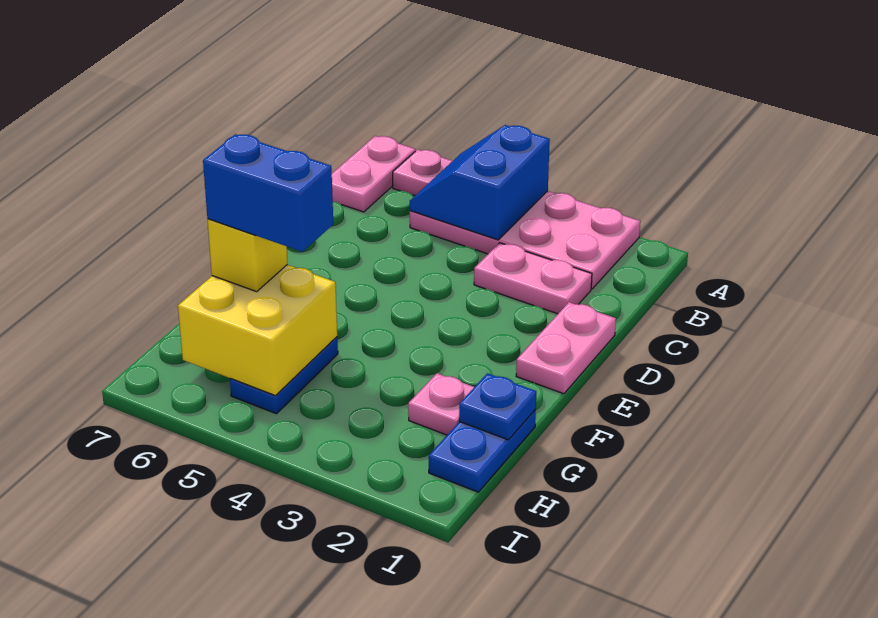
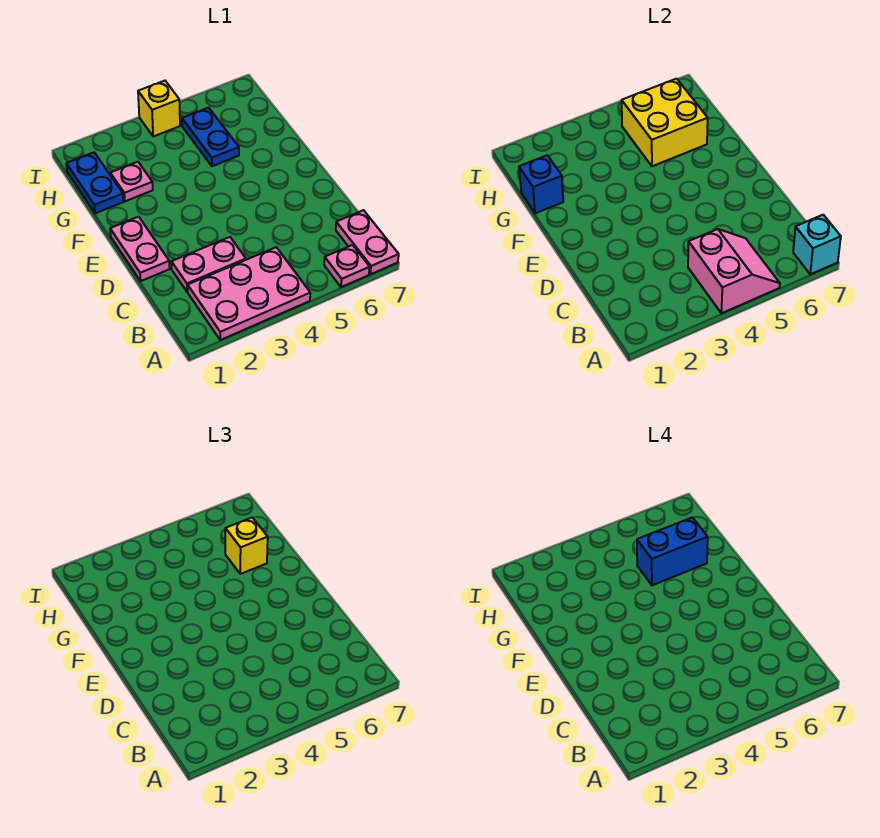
pink 2x4 plate [410,191,640,289] -> pink 2x3 plate [188,247,310,340]
blue 2x2 slope [410,125,550,240] -> pink 2x2 slope [688,229,780,313]
none -> cyan 1x1 brick [793,215,841,274]
blue 1x1 plate [459,373,536,440] -> blue 1x1 brick [519,155,563,213]
none -> yellow 1x1 brick [138,81,180,136]

